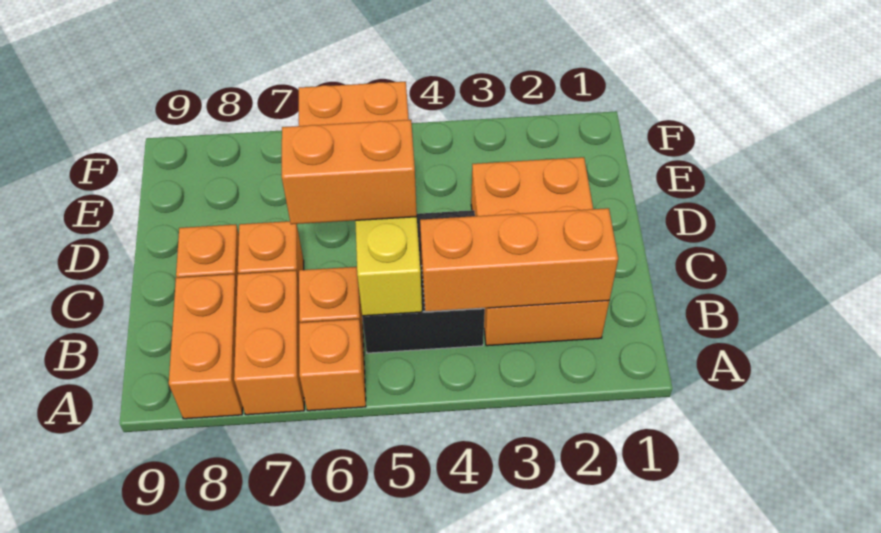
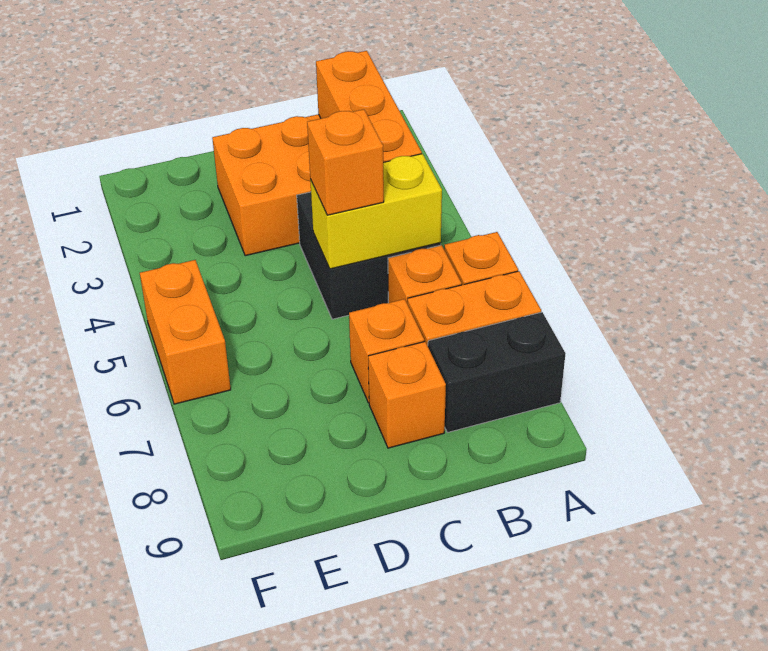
orange 1x2 brick [169,274,243,419] -> black 1x2 brick [428,312,565,432]
orange 1x2 brick [282,120,417,224] -> orange 1x1 brick [307,109,384,215]

